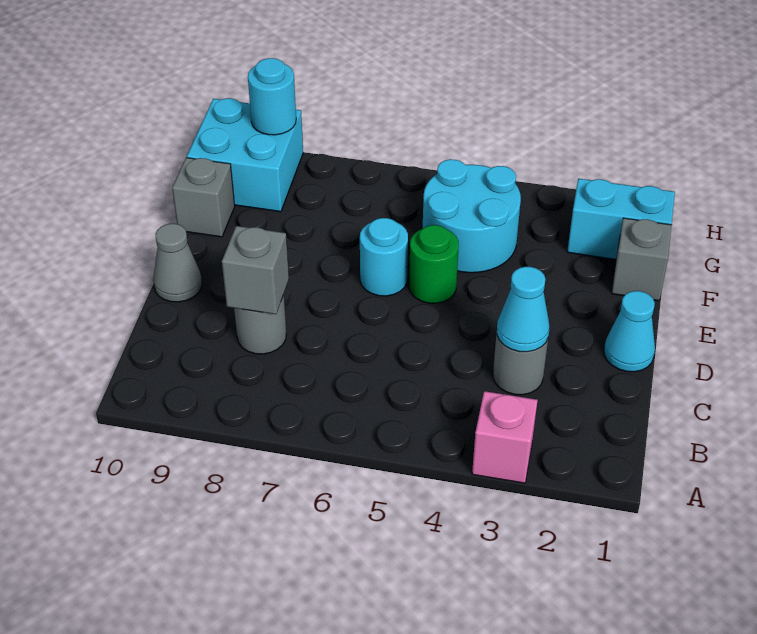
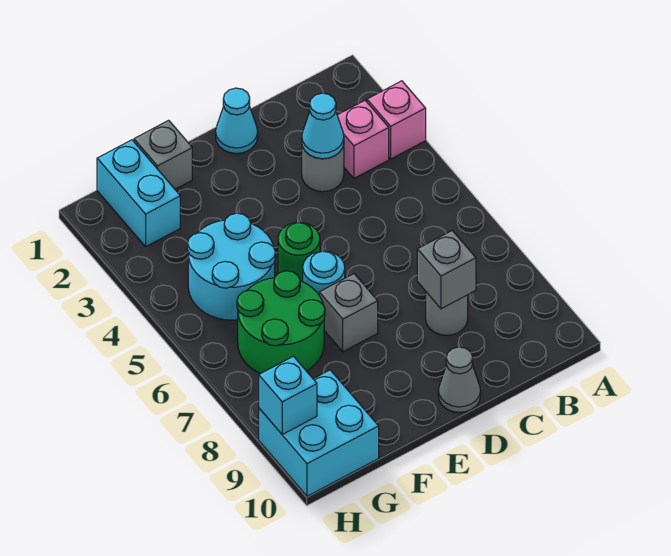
none -> pink 1x1 brick [337,100,389,178]
none -> green 2x2 round brick [237,271,325,374]
grey 1x1 brick [172,158,235,237] -> grey 1x1 brick moved to [319,274,378,352]
cyan 1x1 round brick [248,58,296,135] -> cyan 1x1 brick [259,356,317,434]

